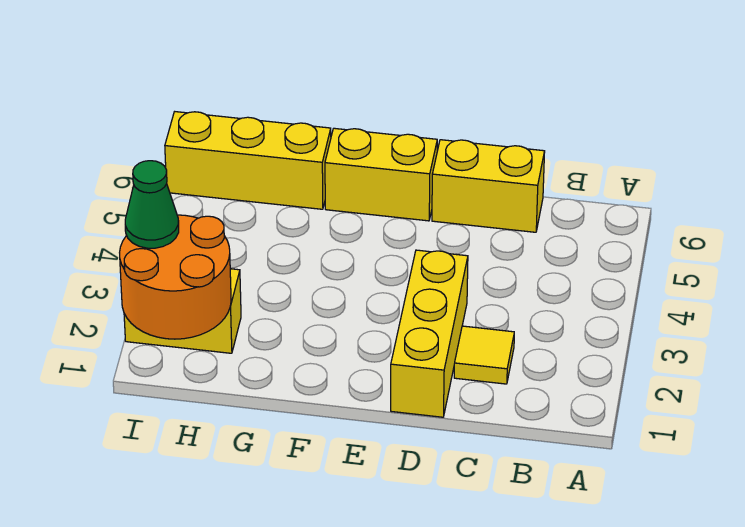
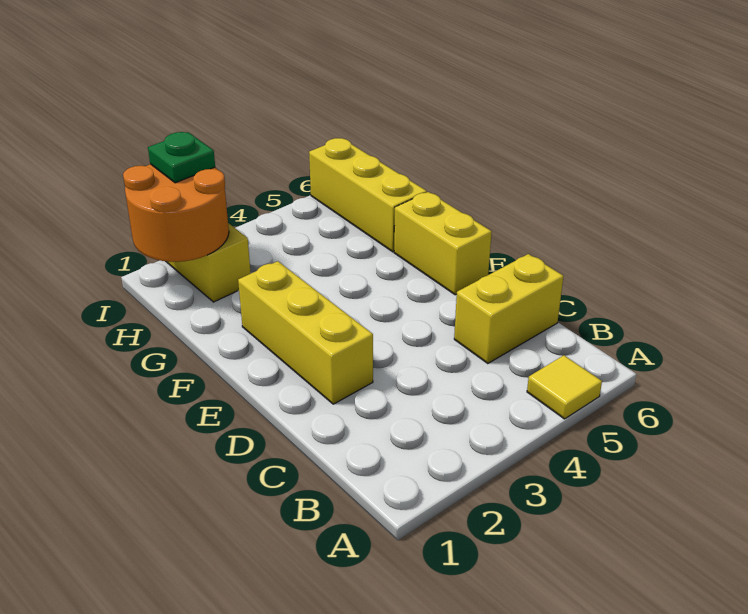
yellow 1x1 tile [454,326,514,384] -> yellow 1x1 tile moved to [527,355,602,419]
yellow 1x2 brick [432,140,545,232] -> yellow 1x2 brick turned to [454,254,563,364]
yellow 1x3 brick [391,250,468,417] -> yellow 1x3 brick turned to [238,261,373,404]
green 1x1 cone [125,161,179,248] -> green 1x1 plate [148,132,215,183]

